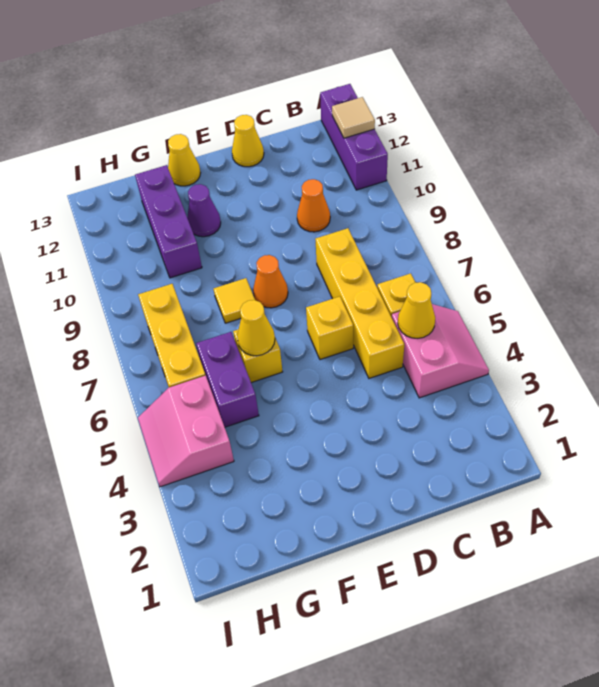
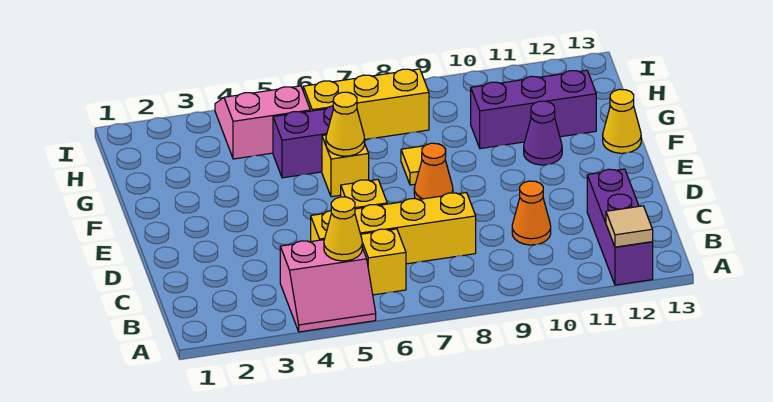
purple 1x3 brick [320,84,388,190] -> purple 1x3 brick turned to [587,169,653,285]
yellow 1x1 cone [232,115,264,167] -> none

